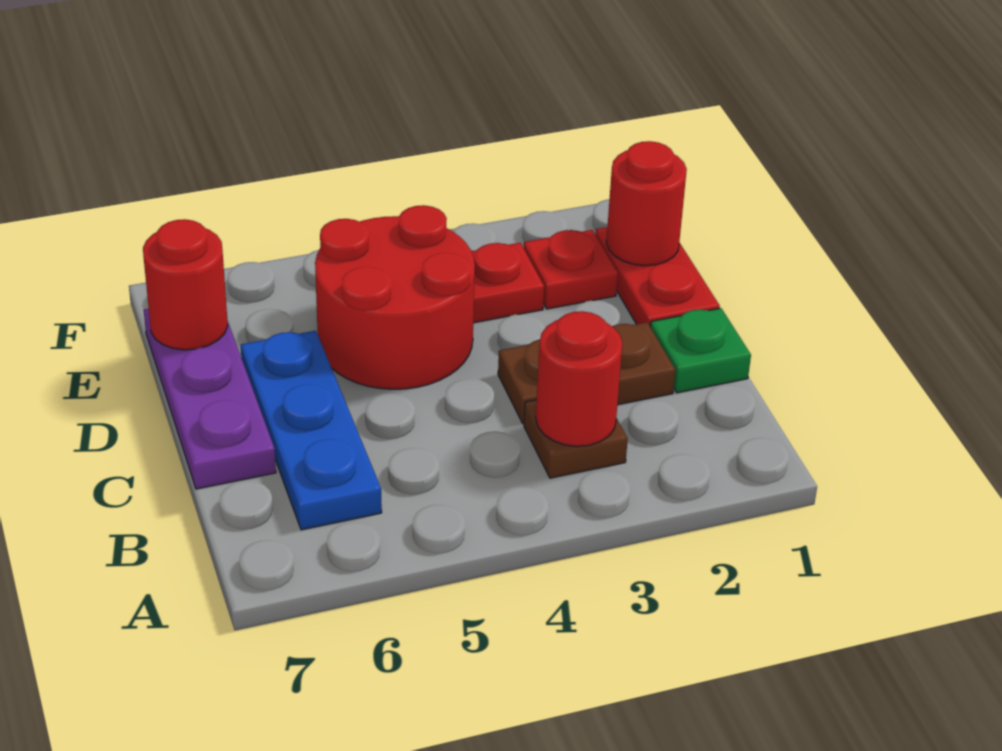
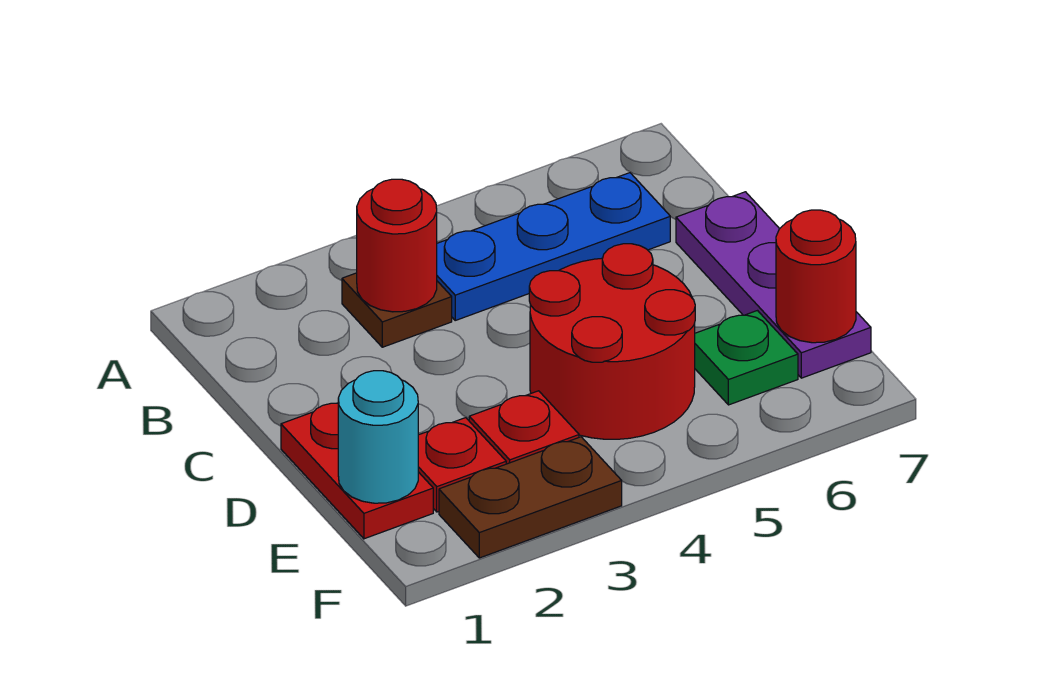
blue 1x3 plate [241,331,382,530] -> blue 1x3 plate turned to [437,173,670,320]
green 1x1 plate [650,308,751,393] -> green 1x1 plate moved to [695,311,798,405]
brown 1x2 plate [498,322,675,424] -> brown 1x2 plate moved to [439,437,622,558]
red 1x1 round brick [606,141,687,266] -> cyan 1x1 round brick [338,371,418,503]

